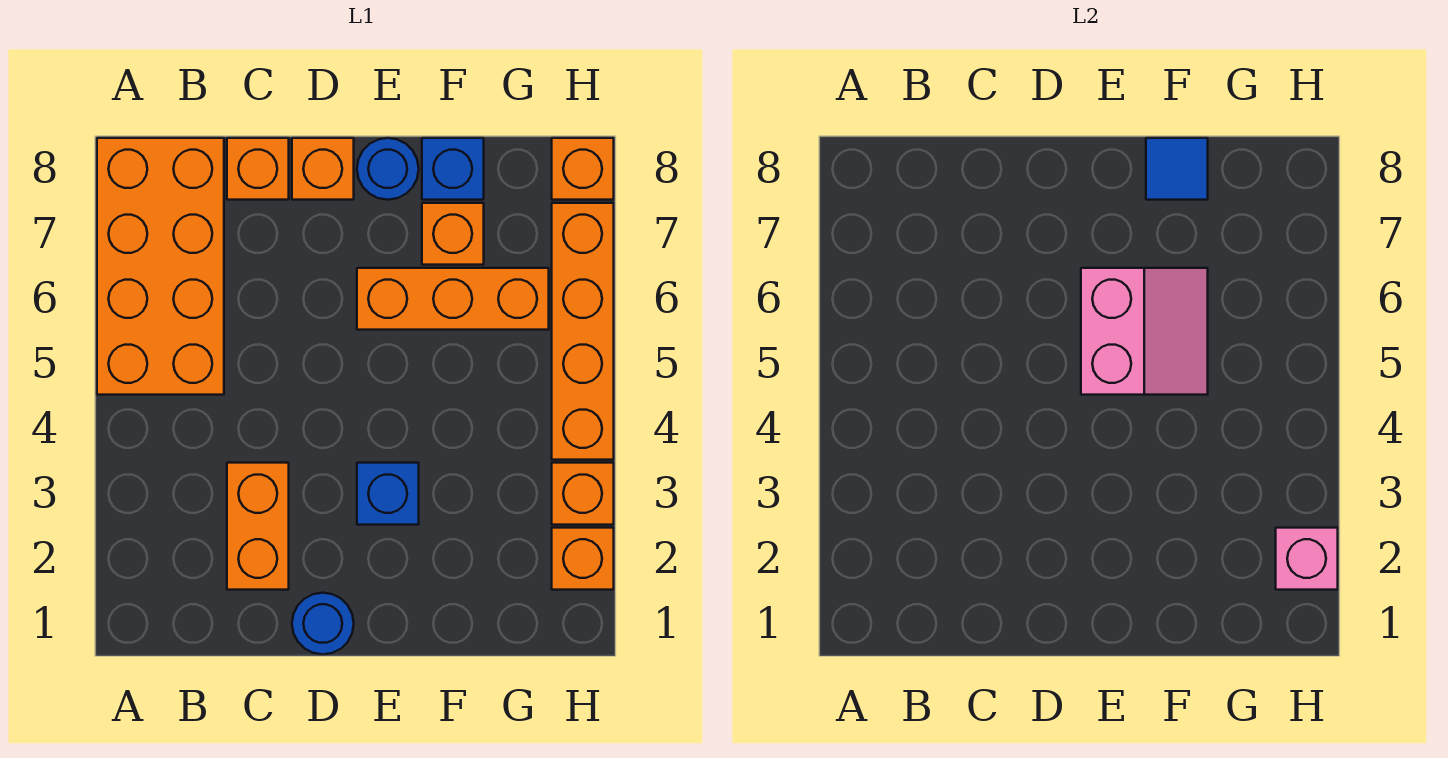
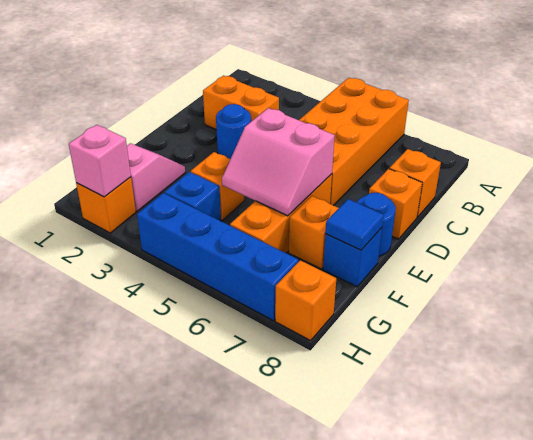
orange 2x4 brick [97,138,224,395] -> orange 2x4 brick turned to [299,78,409,206]
blue 1x1 round brick [292,593,354,654] -> blue 1x1 round brick moved to [216,104,251,159]
blue 1x1 brick [357,463,419,525] -> blue 1x1 brick moved to [165,172,221,221]
none -> pink 1x2 slope [127,143,185,212]
orange 1x1 brick [552,463,614,525] -> orange 1x1 brick moved to [191,152,245,220]
orange 1x4 brick [552,203,614,460] -> blue 1x4 brick [137,193,298,321]

